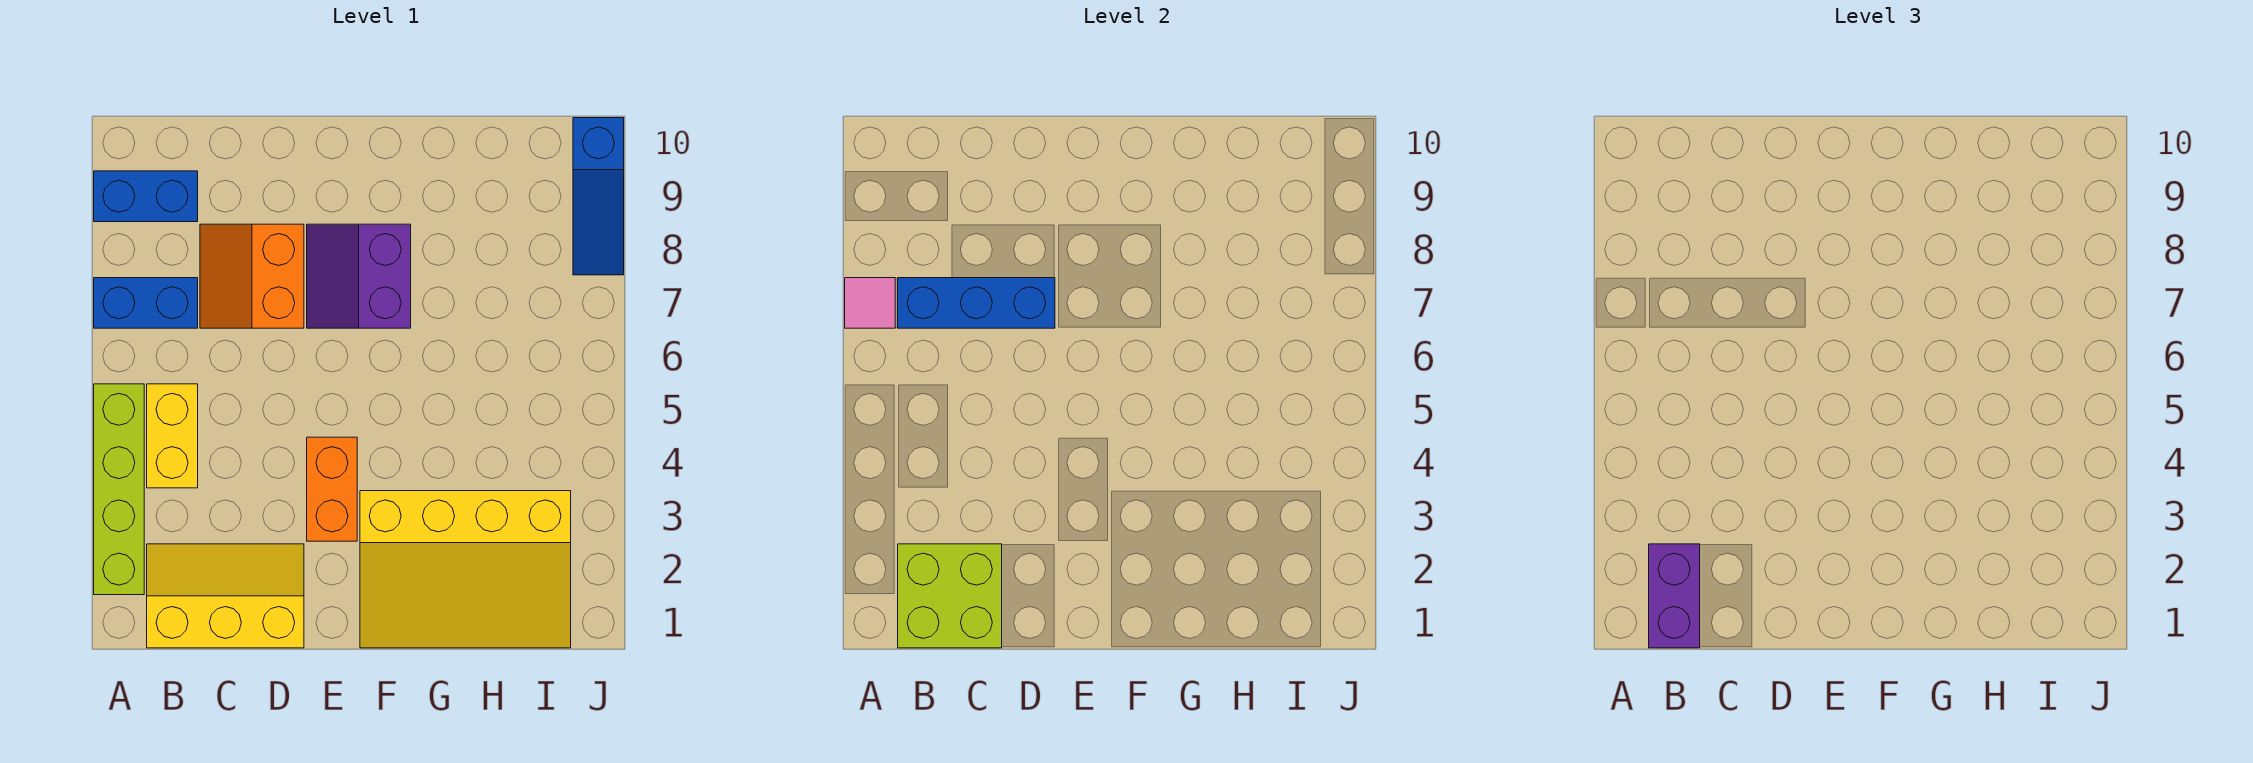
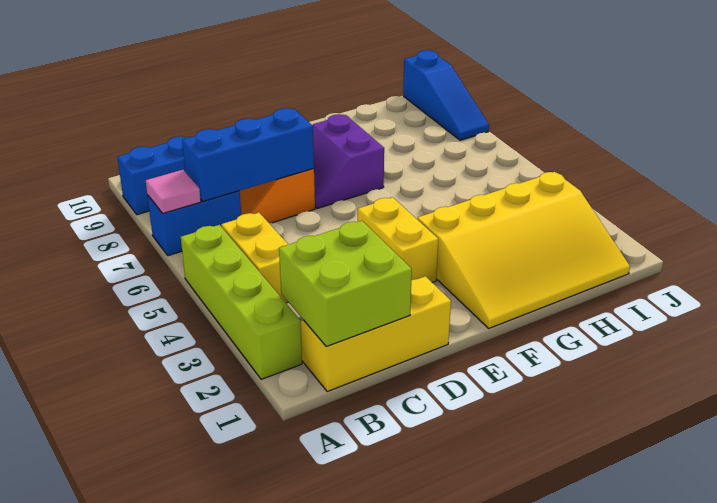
purple 1x2 brick [1649,544,1700,648] -> none
orange 1x2 brick [307,437,357,541] -> yellow 1x2 brick [358,197,438,282]

